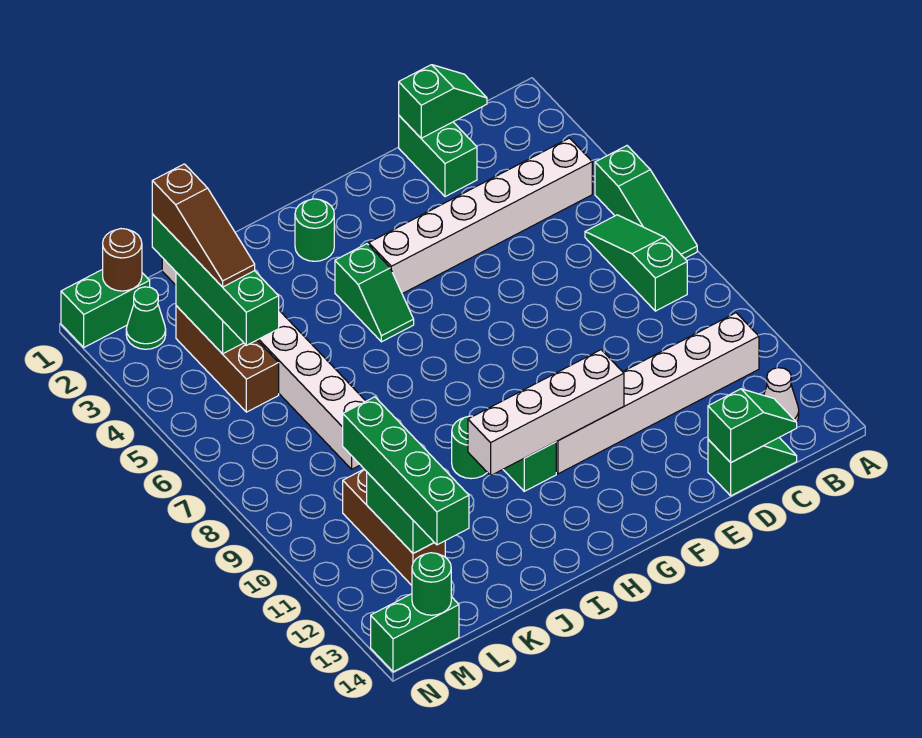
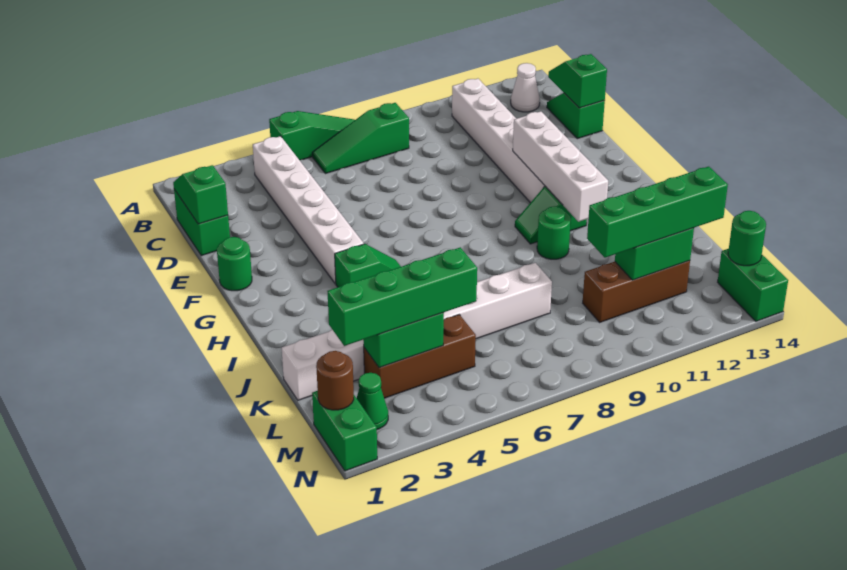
green 1x2 brick [399,116,477,197] -> green 1x2 brick turned to [174,189,230,256]
green 1x1 round brick [295,199,334,261] -> green 1x1 round brick moved to [217,237,252,291]
brown 1x3 slope [152,164,255,287] -> none

